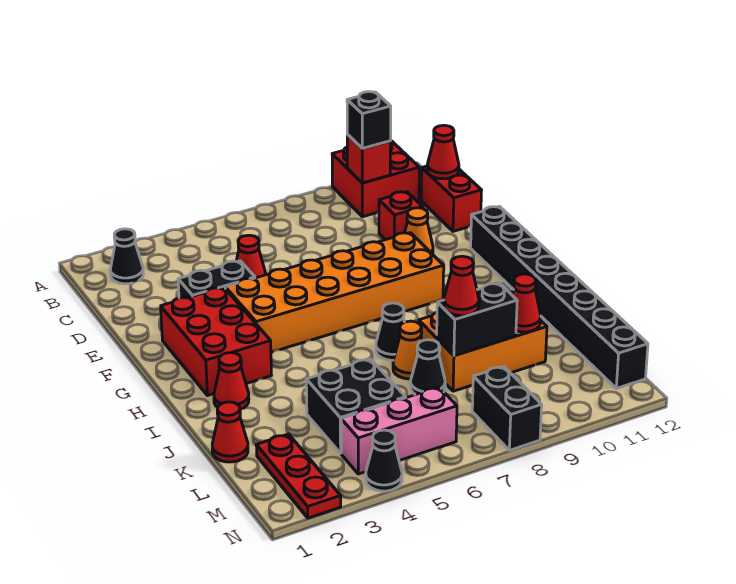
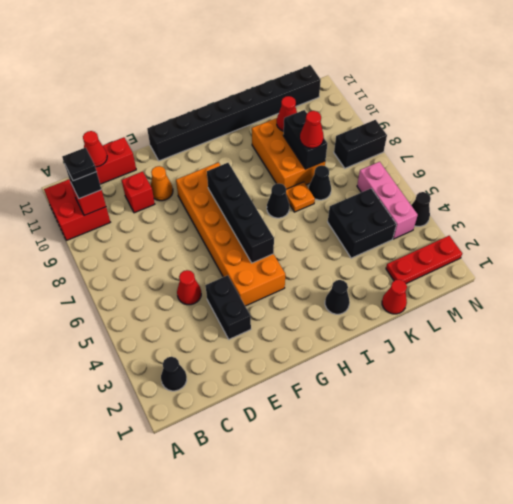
none -> black 1x1 plate [62,148,96,181]
red 2x3 brick [161,287,272,396] -> none
none -> black 1x4 brick [207,163,274,263]
red 1x1 cone [214,353,249,409] -> black 1x1 cone [325,280,350,314]
orange 1x1 cone [393,321,422,379] -> orange 1x1 plate [286,182,315,212]

